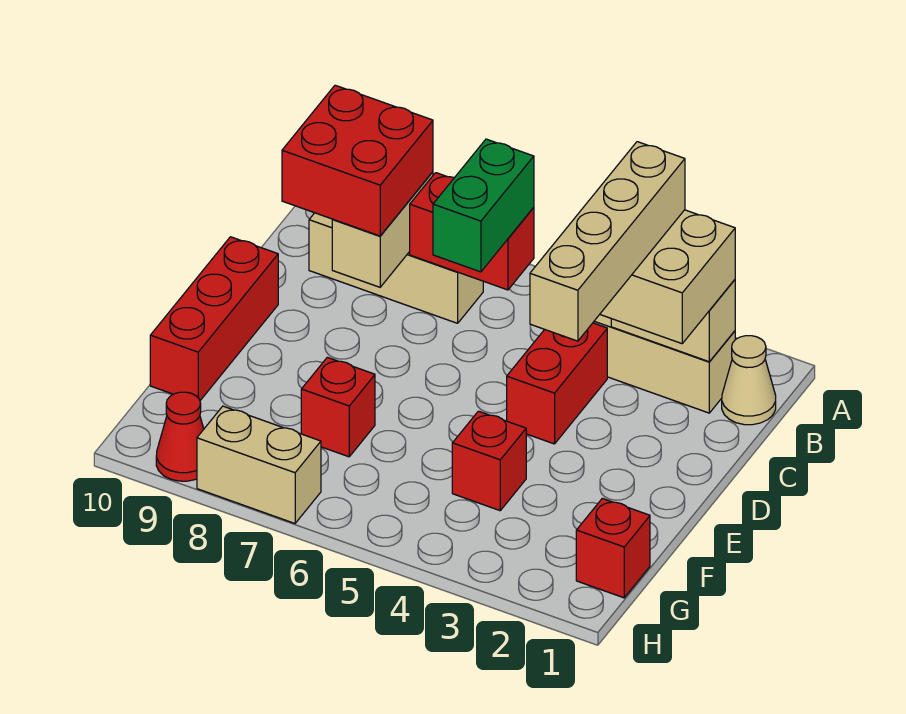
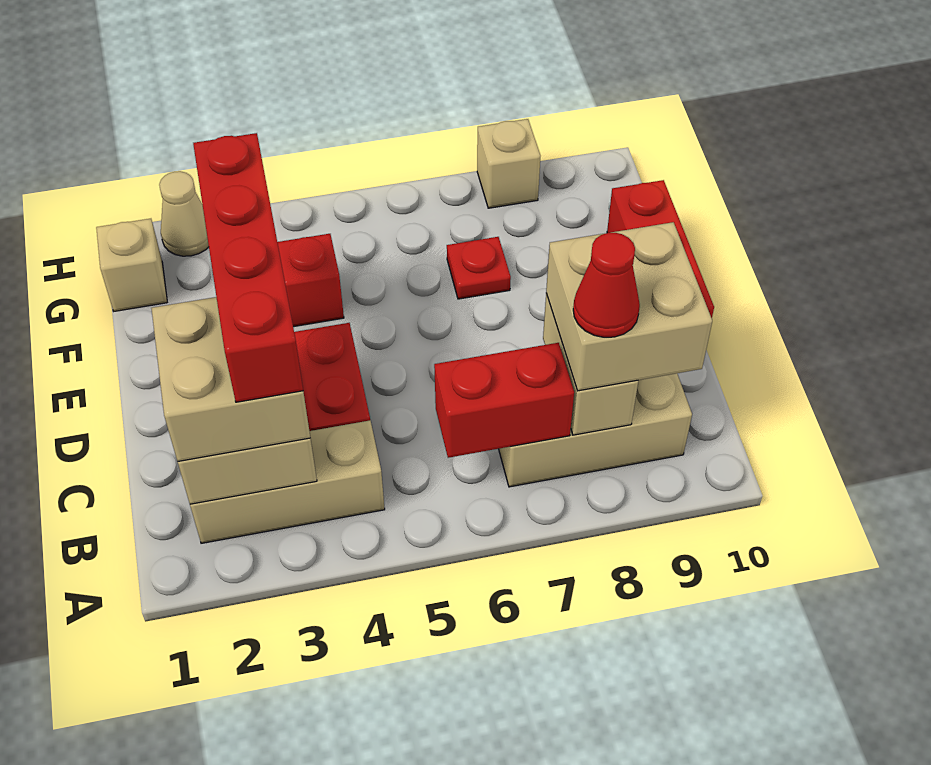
tan 1x1 cone [722,336,776,425] -> tan 1x1 cone moved to [159,171,209,256]
tan 1x4 brick [530,142,685,341] -> red 1x4 brick [193,133,303,402]
green 1x2 brick [433,139,534,272] -> none
red 2x2 brick [282,85,433,236] -> tan 2x2 brick [546,222,712,391]
red 1x1 brick [301,357,375,457] -> red 1x1 plate [447,237,511,299]
red 1x1 brick [576,498,650,598] -> tan 1x1 brick [96,219,167,311]
tan 1x2 brick [197,406,321,523] -> tan 1x1 brick [477,119,540,208]
red 1x1 cone [156,392,204,481] -> red 1x1 cone moved to [573,233,640,337]

